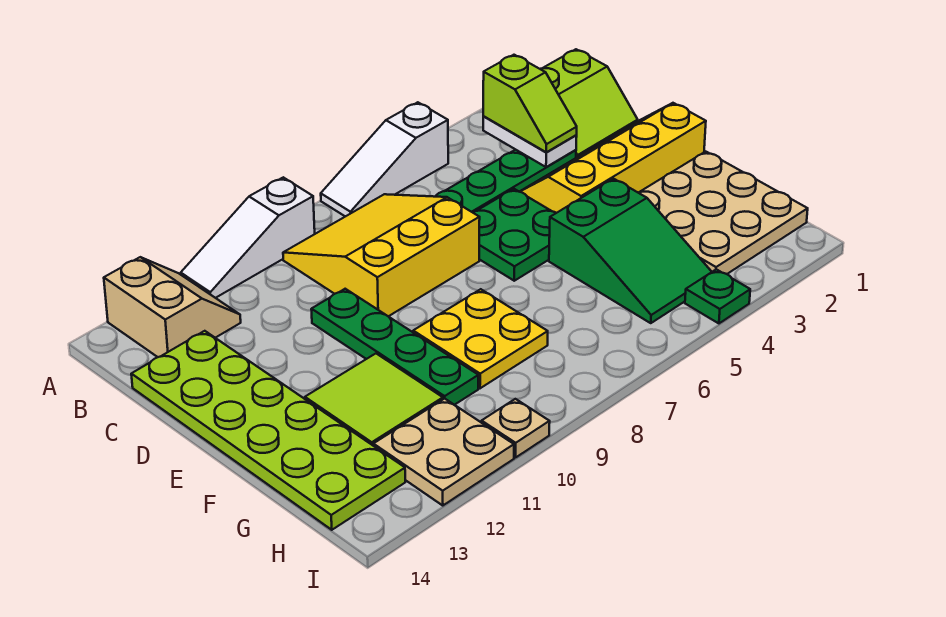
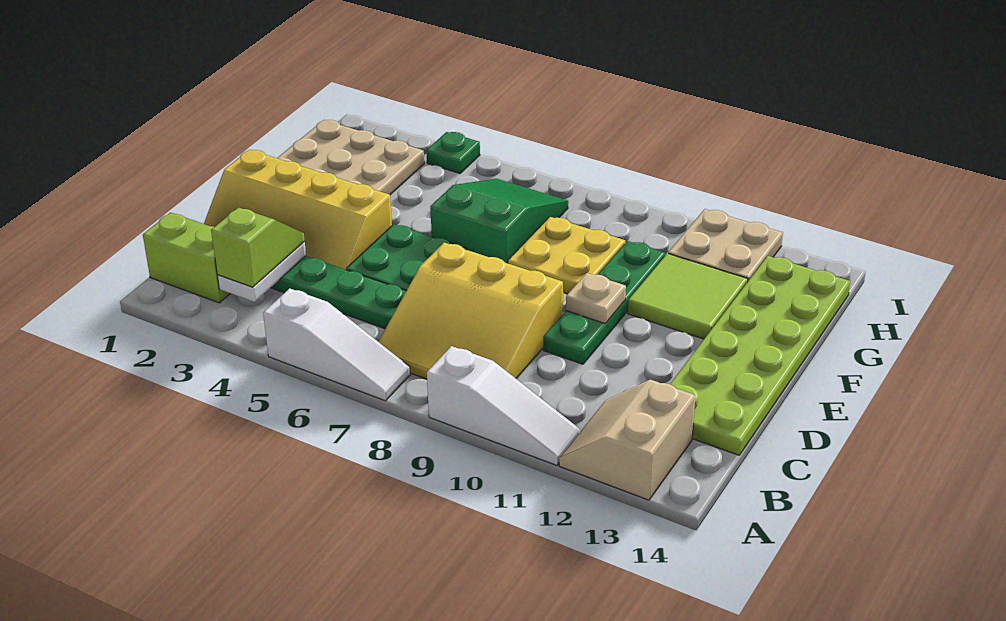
green 2x3 slope [549,179,712,323] -> green 2x3 slope moved to [430,179,568,263]
tan 1x1 plate [482,399,550,458] -> tan 1x1 plate moved to [566,273,626,323]

